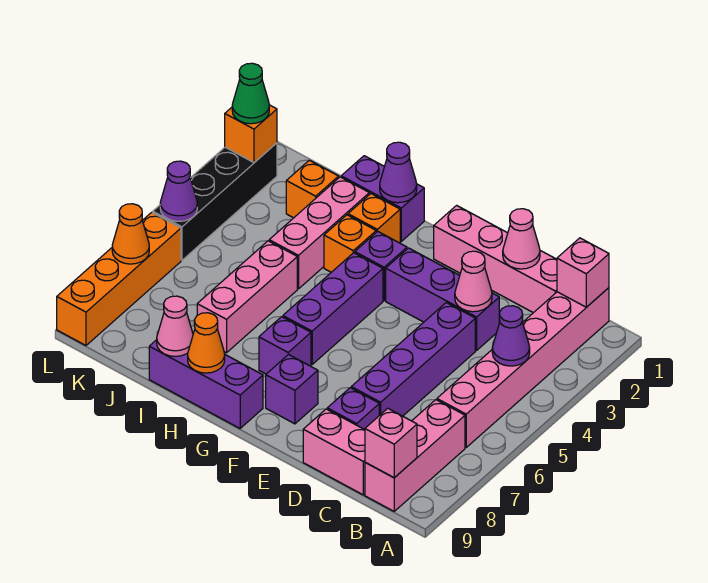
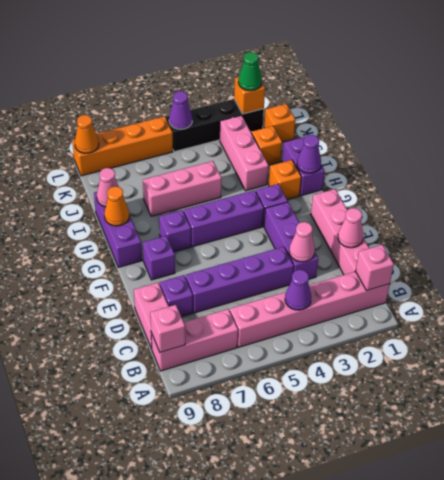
orange 1x1 brick [324,215,376,272] -> orange 1x1 brick moved to [264,104,295,142]
pink 1x3 brick [269,177,369,289] -> pink 1x3 brick turned to [220,115,268,191]
orange 1x1 cone [112,204,149,264] -> orange 1x1 cone moved to [75,115,99,153]

